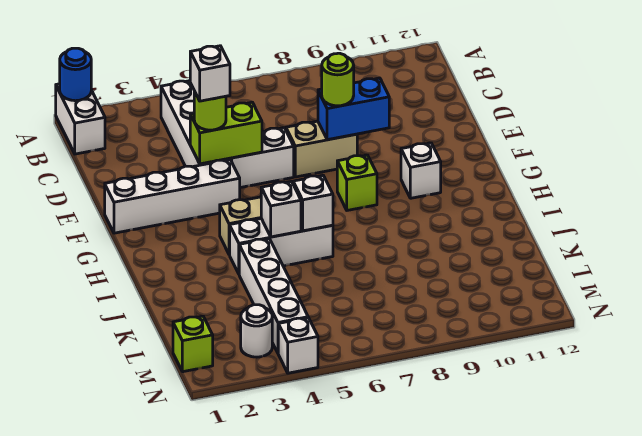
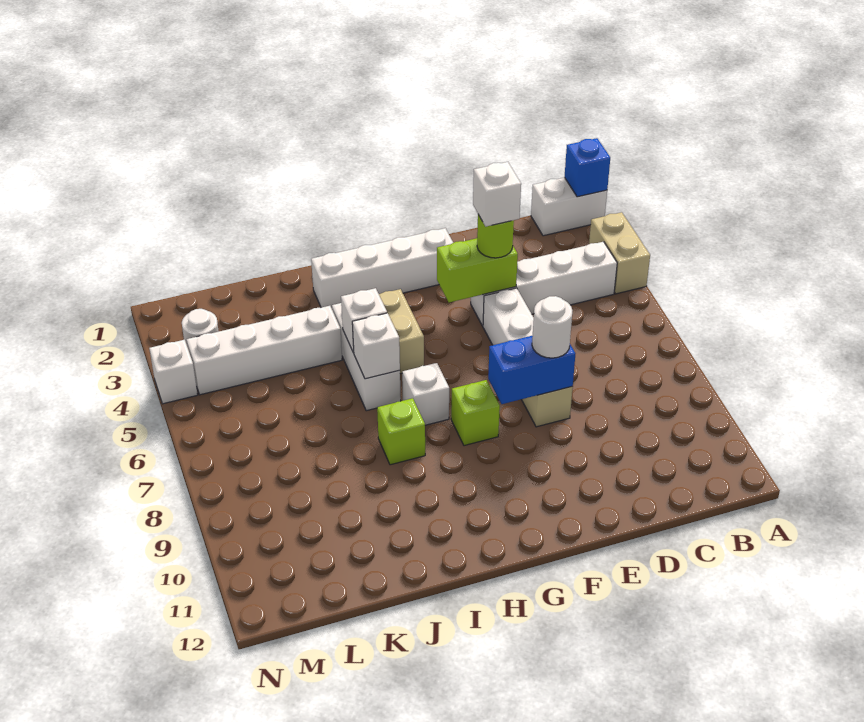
blue 1x1 round brick [60,48,91,101] -> blue 1x1 brick [565,138,610,197]
none -> tan 1x2 brick [589,212,650,294]
lime 1x2 brick [190,102,262,164] -> lime 1x2 brick turned to [437,238,518,302]
blue 1x2 brick [318,78,389,140] -> blue 1x2 brick turned to [488,336,576,404]
lime 1x1 round brick [322,53,354,106] -> white 1x1 round brick [532,296,572,358]
white 1x4 brick [105,160,240,233] -> white 1x4 brick turned to [311,228,453,308]
white 1x1 brick [401,143,441,198] -> white 1x1 brick moved to [402,363,449,425]
lime 1x1 brick [173,316,213,372] -> lime 1x1 brick moved to [377,398,425,465]

